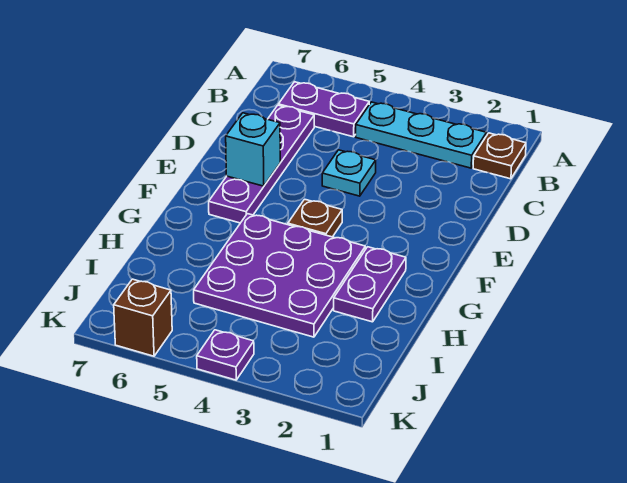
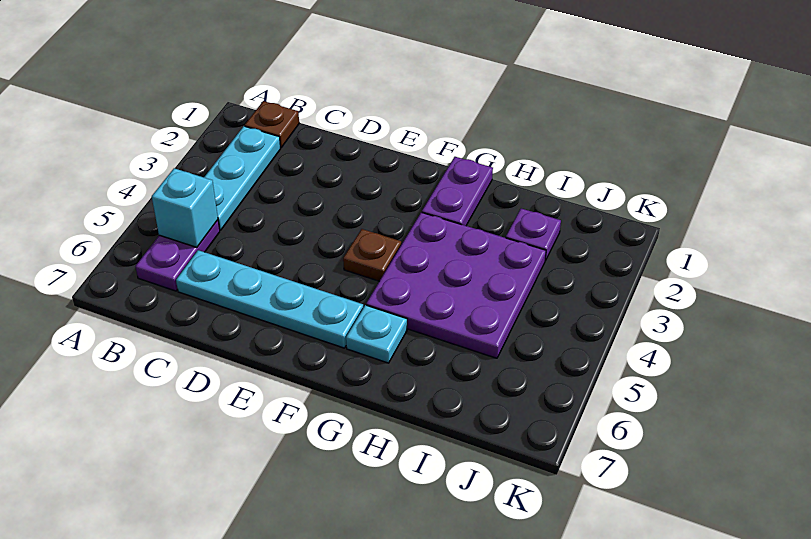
purple 1x4 plate [209,105,314,223] -> cyan 1x4 plate [176,250,363,348]
cyan 1x1 plate [322,150,376,196] -> cyan 1x1 plate moved to [346,305,407,363]
cyan 1x1 brick [226,113,280,186] -> cyan 1x1 brick moved to [152,168,218,247]
purple 1x2 plate [334,247,406,322] -> purple 1x2 plate turned to [422,157,493,226]
purple 1x1 plate [197,330,254,380] -> purple 1x1 plate moved to [506,209,561,261]
brown 1x1 brick [114,279,172,356] -> none

